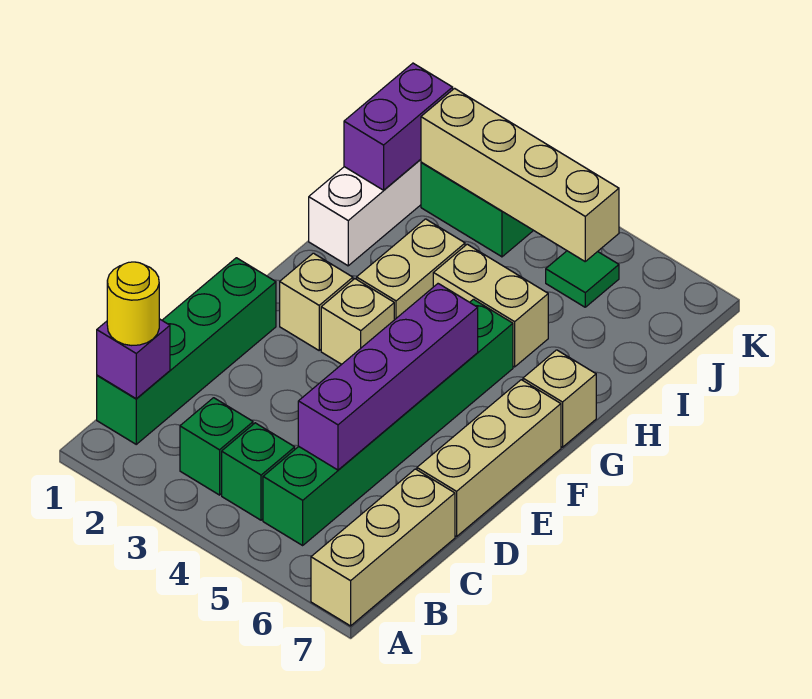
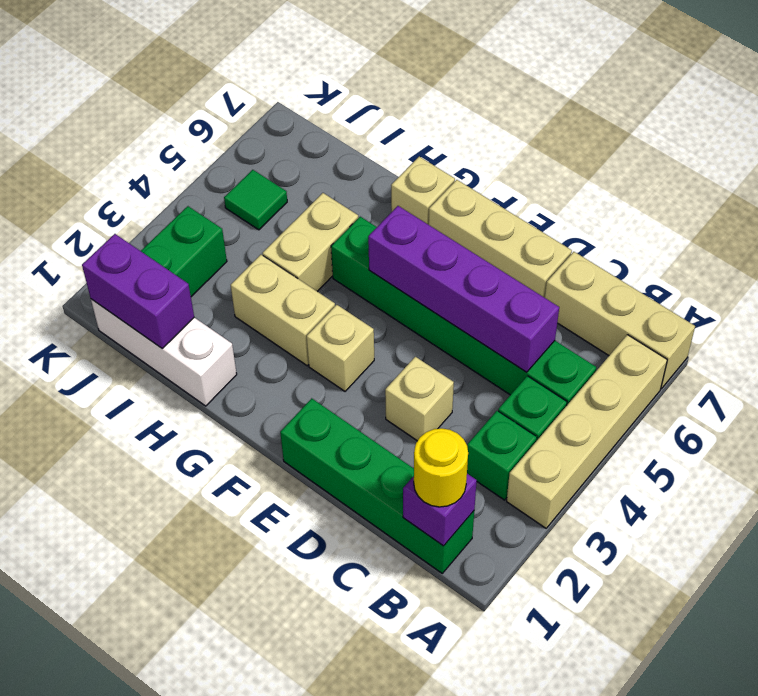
tan 1x1 brick [280,253,353,350] -> tan 1x1 brick moved to [385,357,454,441]
tan 1x4 brick [421,88,619,261] -> tan 1x4 brick moved to [507,335,667,528]

